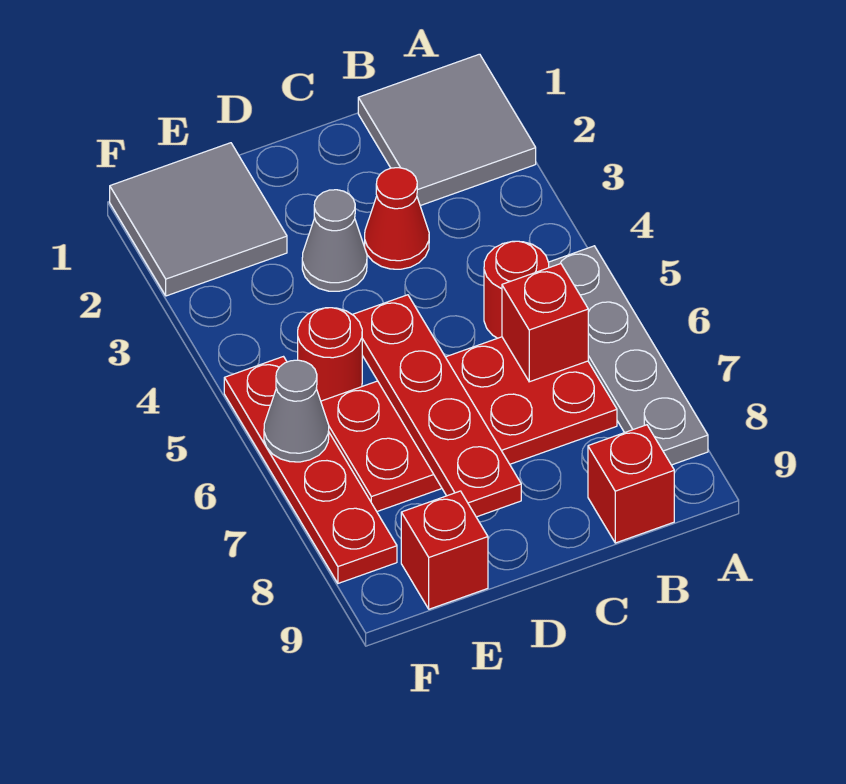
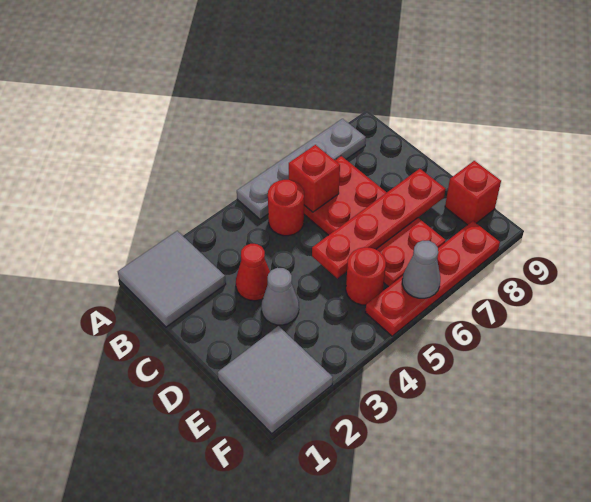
red 1x1 brick [588,425,674,543] -> none

